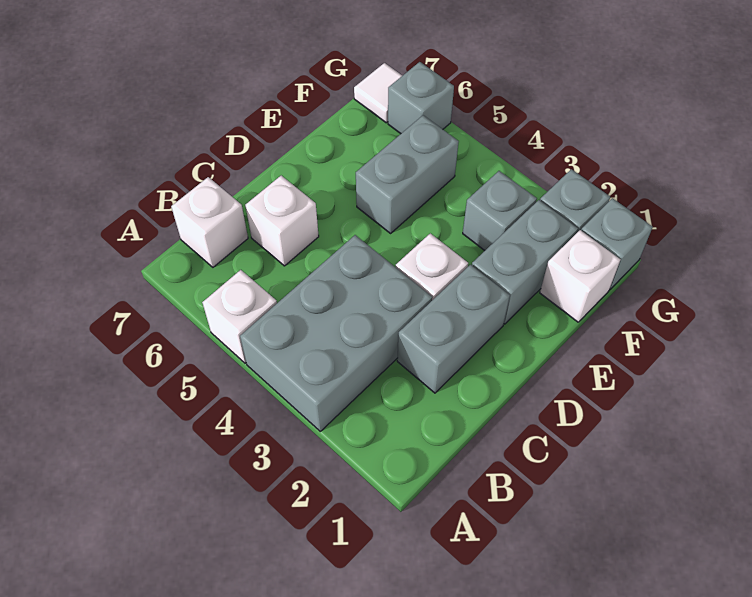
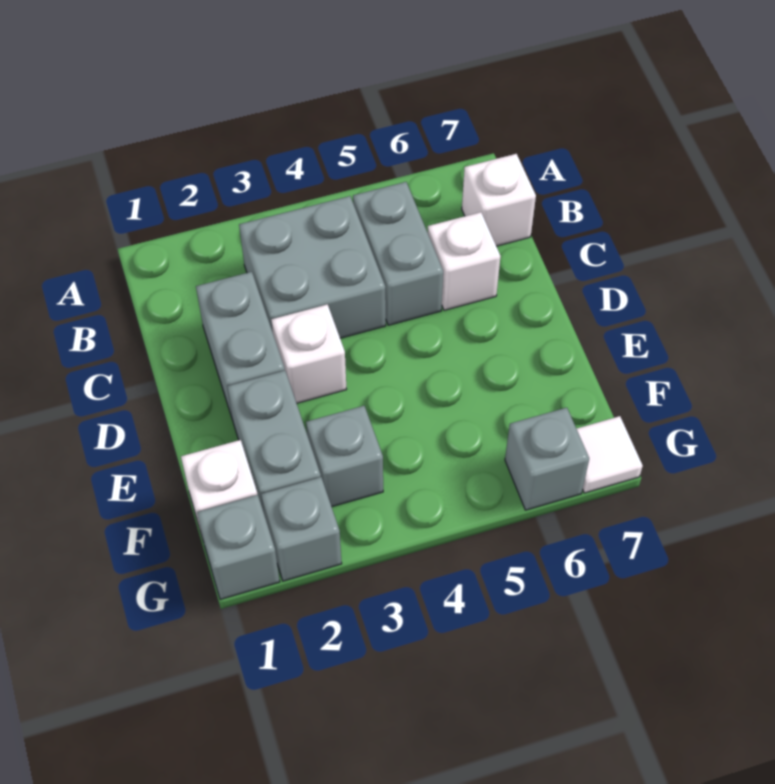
grey 2x3 brick [240,235,432,431] -> grey 2x2 brick [239,196,386,338]
white 1x1 brick [202,270,277,363] -> none
grey 1x2 brick [356,115,459,233] -> grey 1x2 brick moved to [353,182,443,325]

